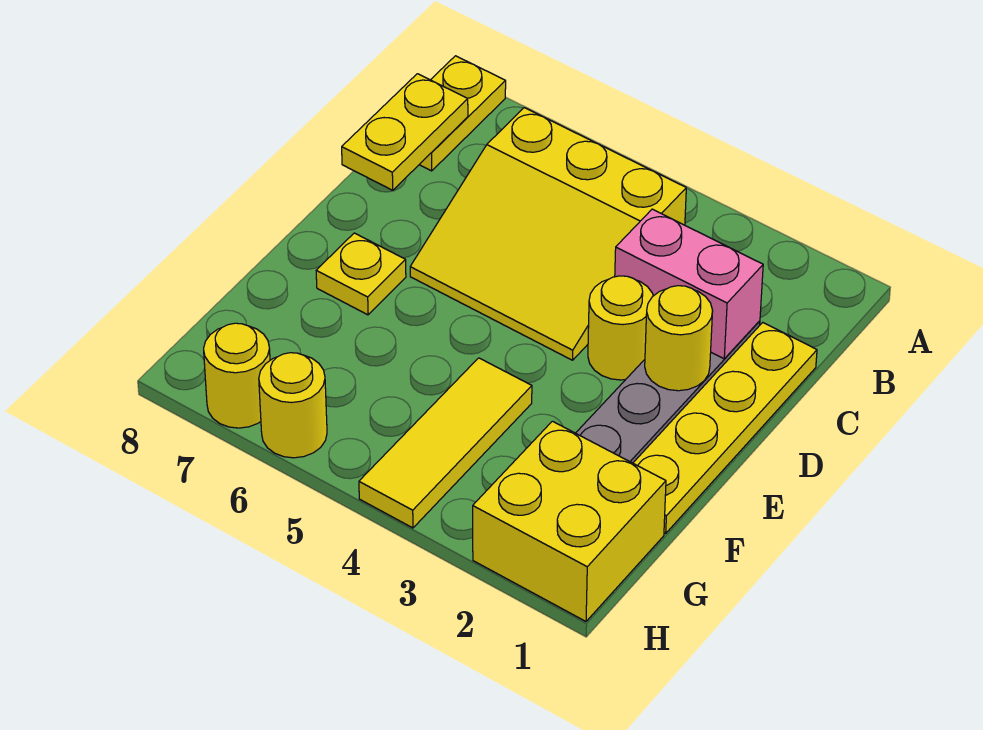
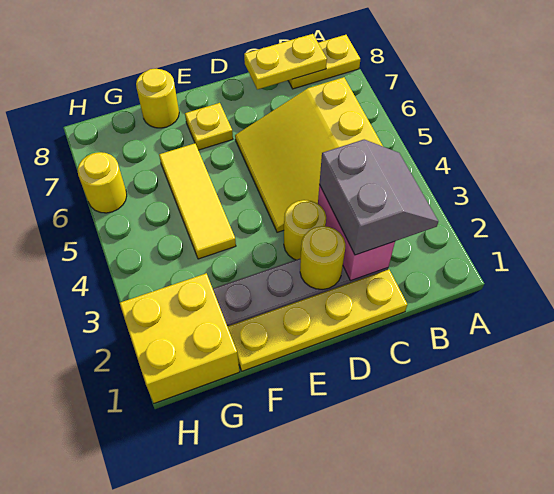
none -> grey 2x2 slope [319,140,438,255]
yellow 1x3 tile [359,358,532,528] -> yellow 1x3 tile turned to [159,143,236,259]
yellow 1x1 round brick [204,323,270,428] -> yellow 1x1 round brick moved to [136,69,179,128]

